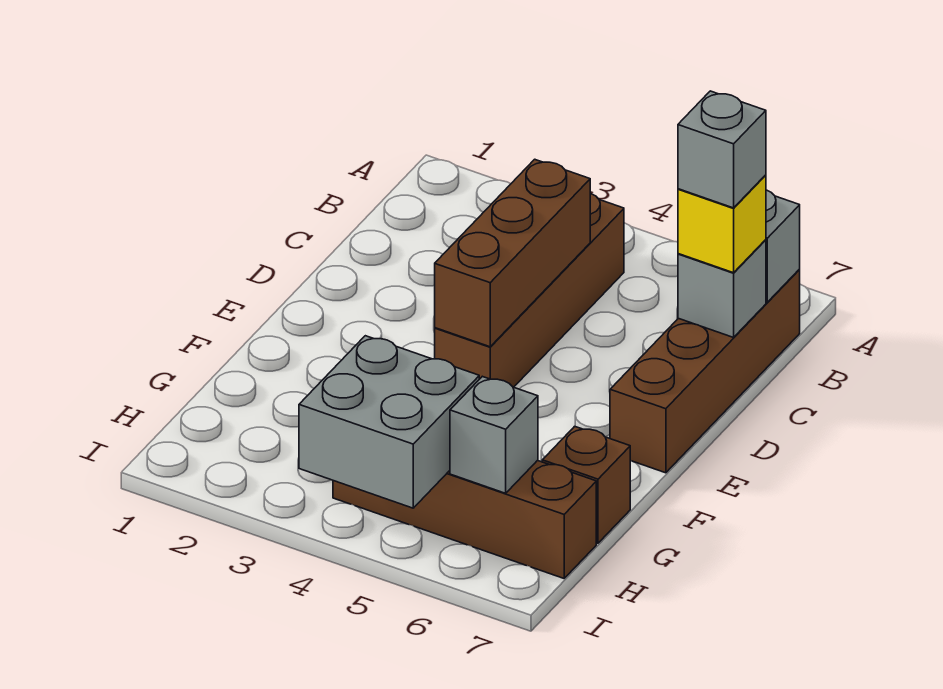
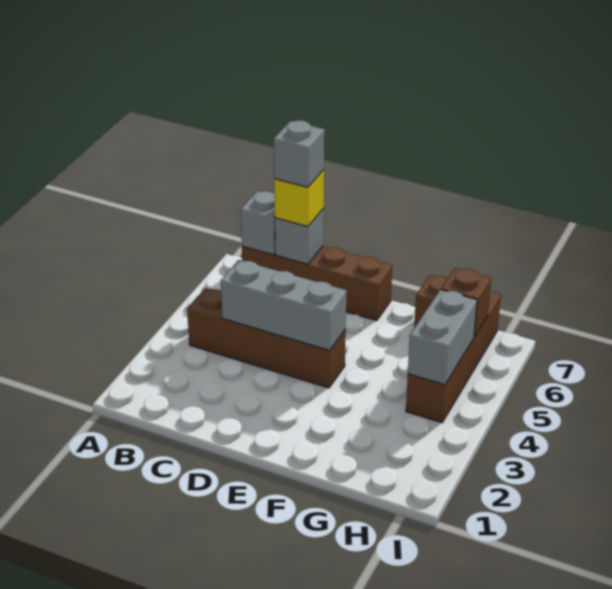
brown 1x3 brick [435,159,590,347] -> grey 1x3 brick [221,260,346,350]
grey 2x2 brick [299,336,479,508] -> grey 1x2 brick [408,290,477,385]
grey 1x1 brick [450,376,538,493] -> brown 1x1 brick [441,268,491,337]

